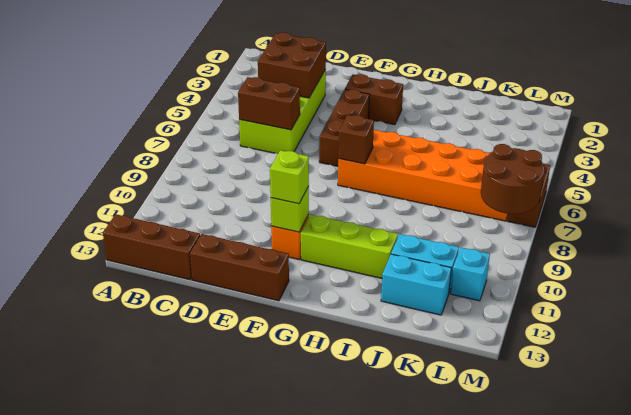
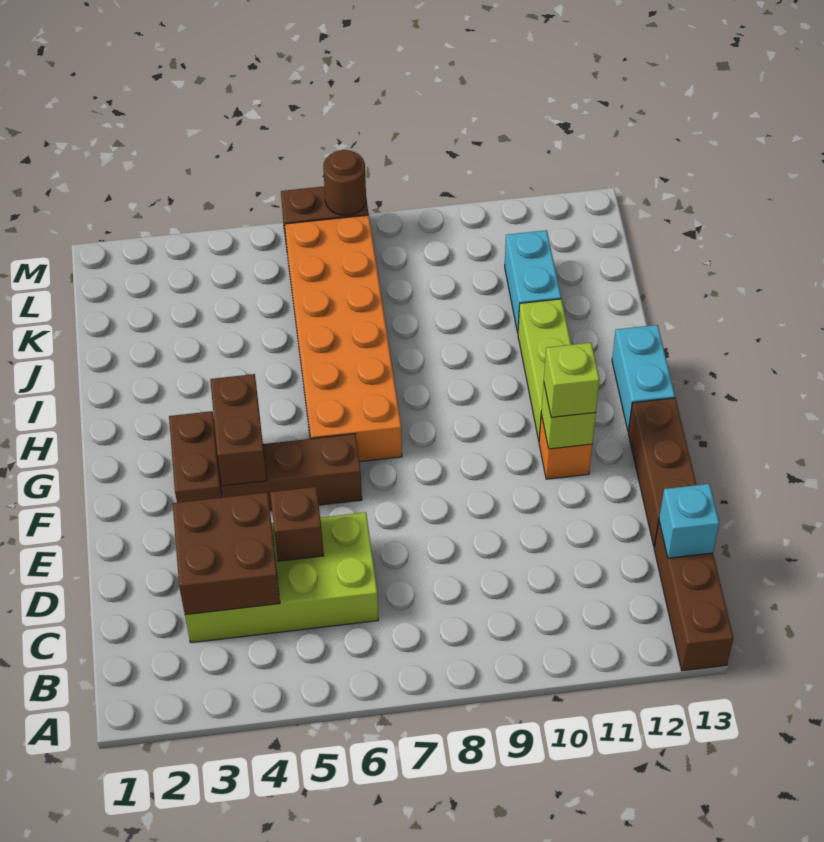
brown 1x2 brick [238,77,300,130] -> brown 1x2 brick moved to [210,374,267,486]
brown 1x1 brick [338,115,374,164] -> brown 1x1 brick moved to [270,487,324,561]
cyan 1x2 brick [381,254,451,315] -> cyan 1x2 brick moved to [612,325,675,431]
brown 2x2 round brick [481,144,544,214] -> brown 1x1 round brick [323,150,366,215]
cyan 1x1 brick [451,247,490,301] -> cyan 1x1 brick moved to [659,484,719,558]

